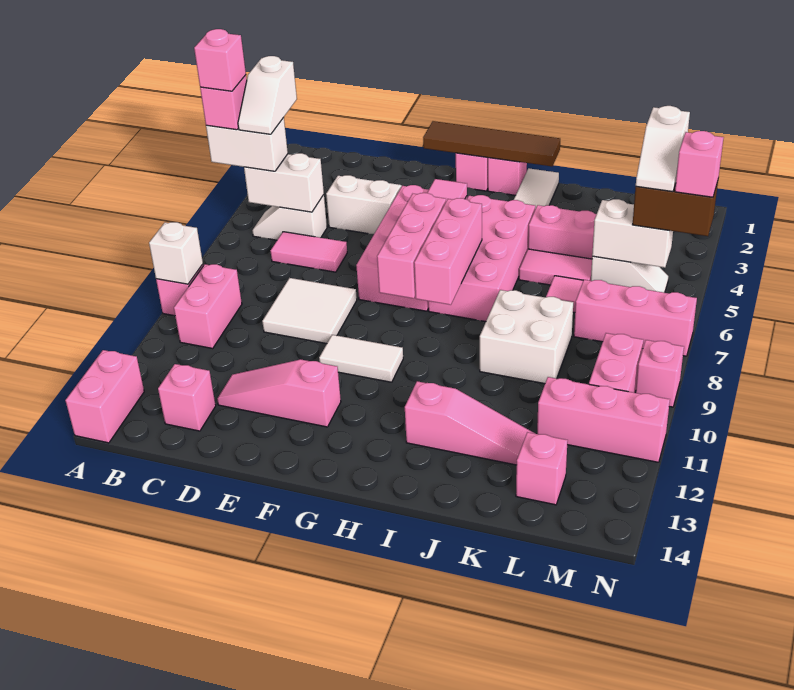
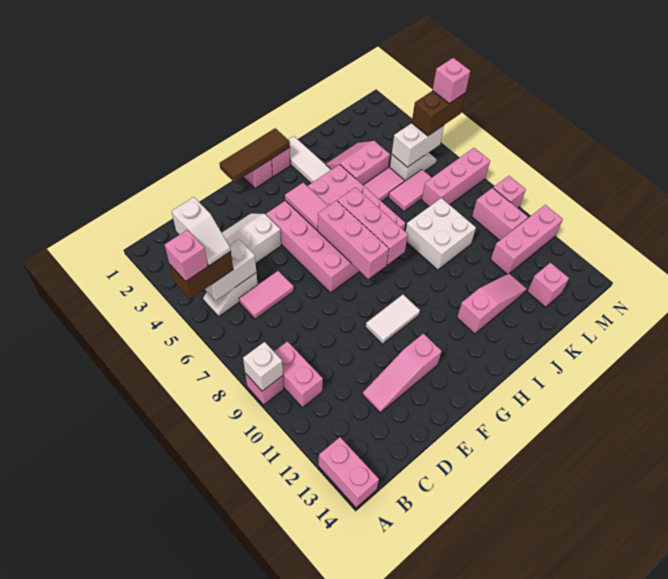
white 1x2 brick [206,117,288,171] -> brown 1x2 brick [170,251,233,299]
pink 1x1 brick [194,29,246,91] -> none
pink 1x1 brick [158,364,216,431] -> none
white 2x2 tile [262,278,357,344] -> none
brown 1x4 tile [423,121,560,166] -> brown 1x3 tile [220,128,290,182]
white 1x2 slope [636,106,690,192] -> none

